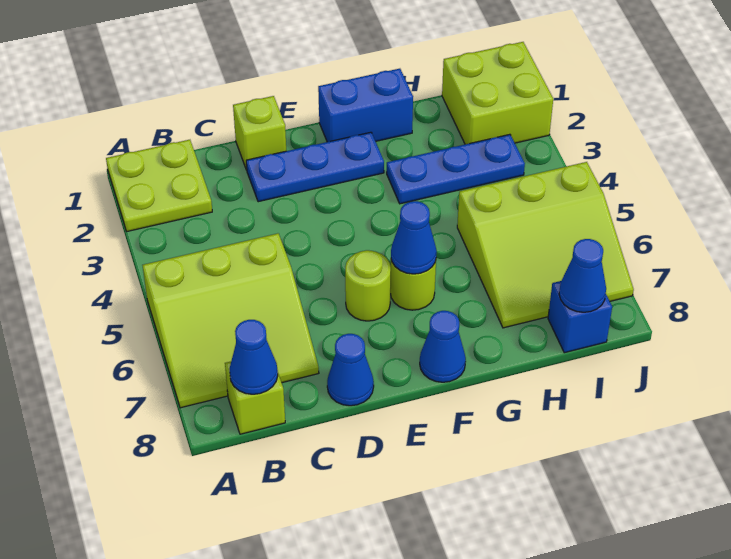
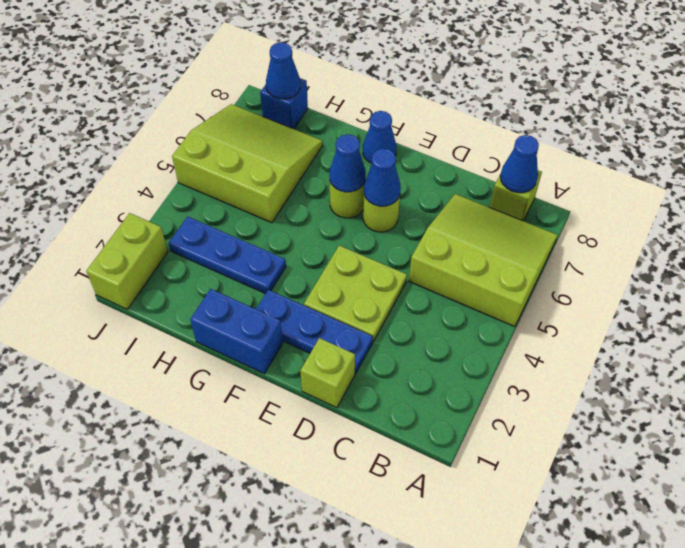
lime 2x2 plate [106,140,212,231] -> lime 2x2 plate moved to [304,246,407,341]
blue 1x1 cone [327,334,374,406] -> blue 1x1 cone moved to [364,149,401,206]
lime 2x2 brick [442,42,553,144] -> lime 1x2 brick [86,213,168,309]

